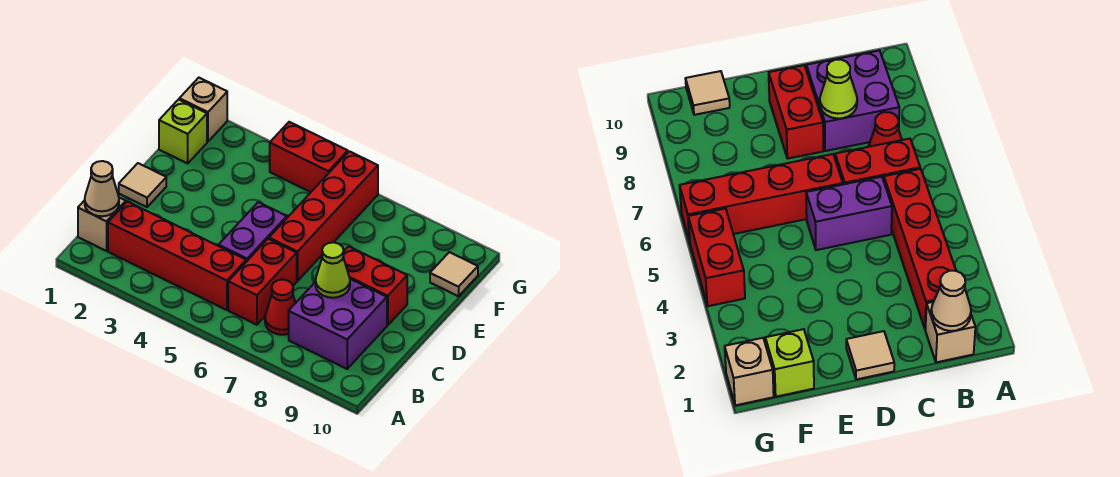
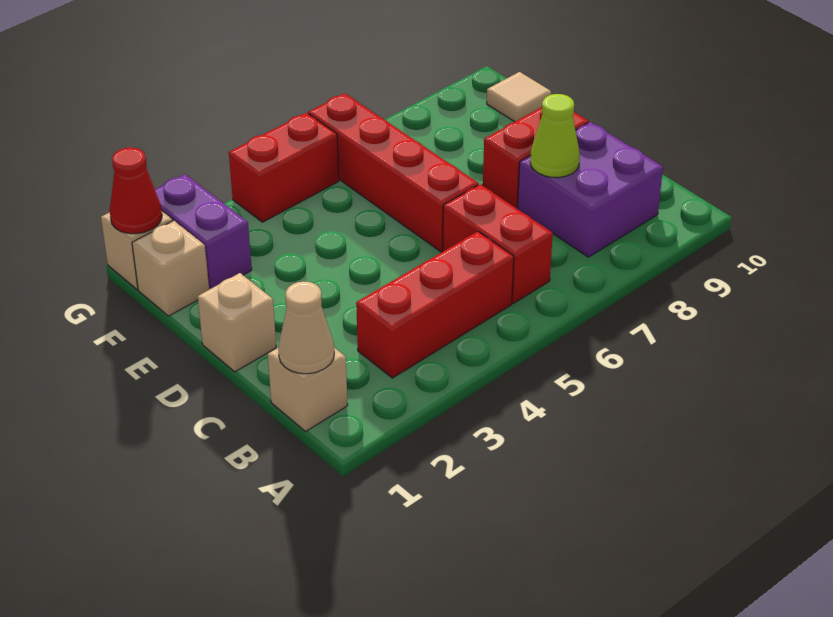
red 1x4 brick [108,202,246,310] -> red 1x3 brick [356,231,514,378]
red 1x1 cone [265,280,295,335] -> red 1x1 cone moved to [110,148,162,234]
purple 1x2 brick [219,202,287,262] -> purple 1x2 brick moved to [155,174,252,289]
tan 1x1 tile [119,163,166,207] -> tan 1x1 brick [198,273,276,372]
lime 1x1 brick [159,99,207,163] -> tan 1x1 brick [132,221,209,316]

